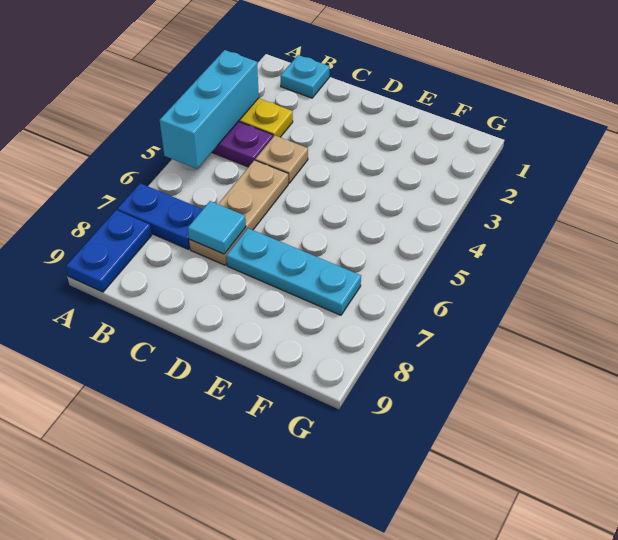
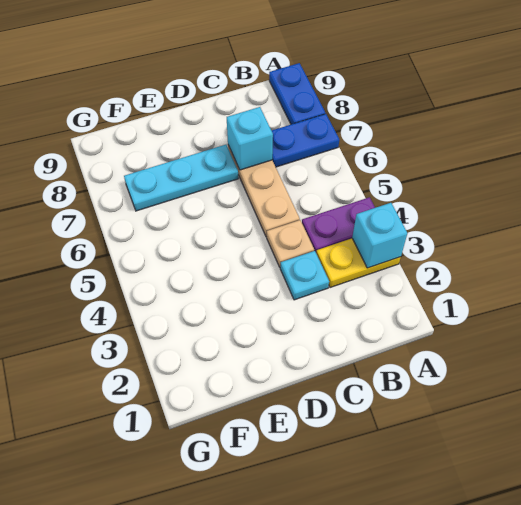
cyan 1x3 brick [160,50,259,169] -> cyan 1x1 brick [352,203,407,268]
cyan 1x1 plate [280,55,330,98] -> cyan 1x1 plate moved to [280,251,329,300]
cyan 1x1 tile [188,201,246,254] -> cyan 1x1 brick [227,107,273,170]

